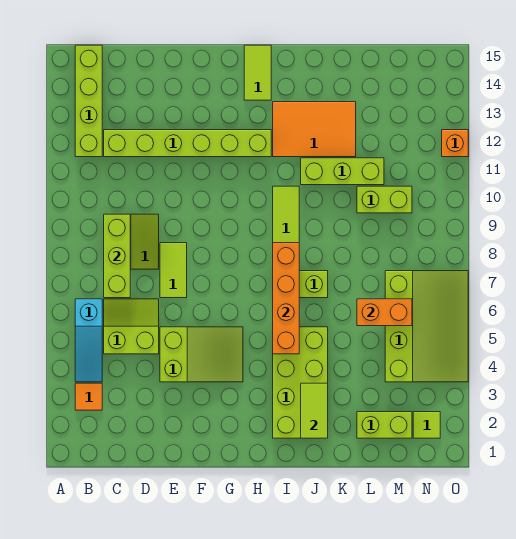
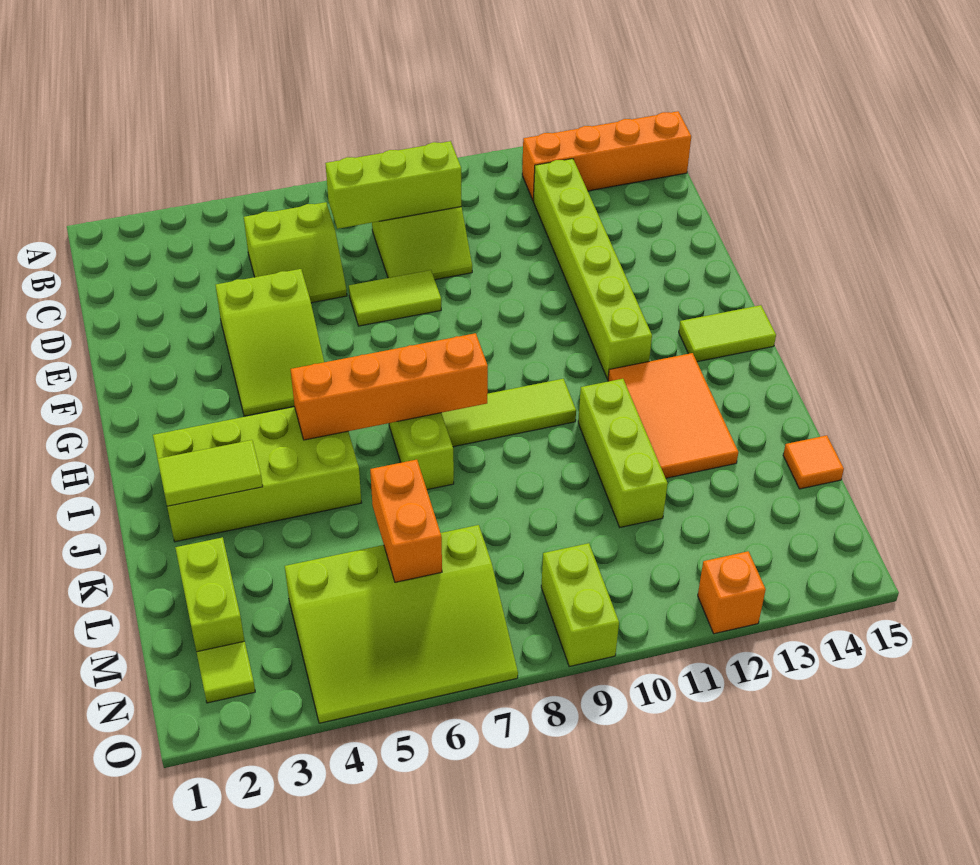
orange 1x1 tile [75,383,102,410] -> orange 1x1 tile moved to [783,435,844,489]
cyan 1x3 slope [75,299,102,382] -> none
lime 1x4 brick [75,45,102,157] -> orange 1x4 brick [522,111,691,201]
lime 2x2 slope [104,299,159,354] -> lime 2x2 slope turned to [244,202,347,303]
lime 1x2 brick [357,186,412,213] -> lime 1x2 brick moved to [541,543,619,667]

